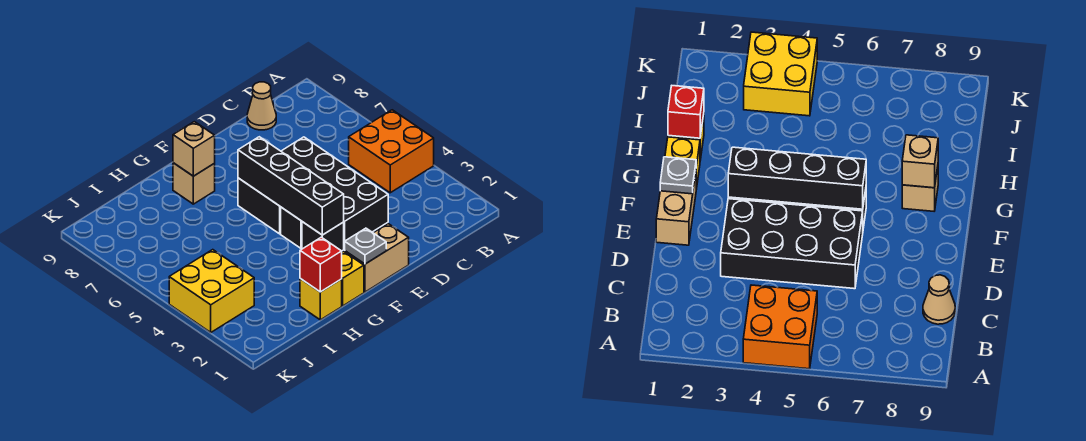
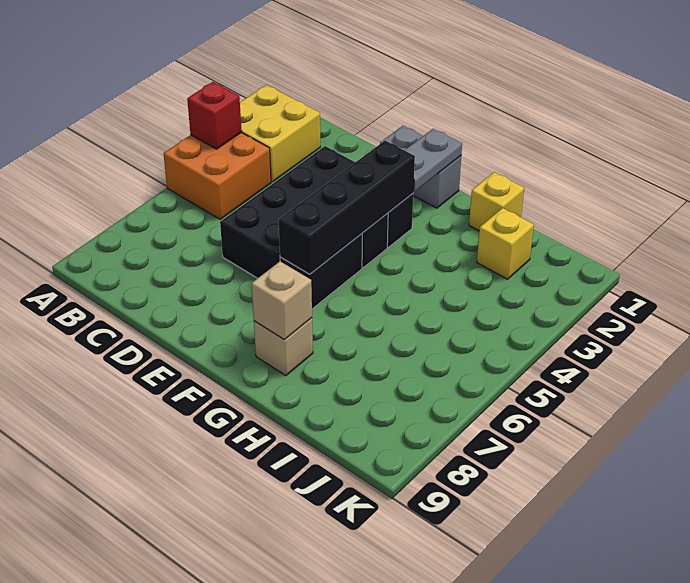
tan 1x1 cone [247,82,276,130] -> none
tan 1x2 brick [345,224,409,292] -> grey 1x2 brick [380,126,461,208]
grey 1x1 plate [345,228,386,264] -> grey 1x2 plate [405,129,462,192]
yellow 1x1 brick [342,251,364,306] -> yellow 1x1 brick moved to [477,208,534,279]
red 1x1 brick [300,237,342,292] -> red 1x1 brick moved to [187,82,242,149]
yellow 2x2 brick [169,250,254,332] -> yellow 2x2 brick moved to [240,85,320,182]

